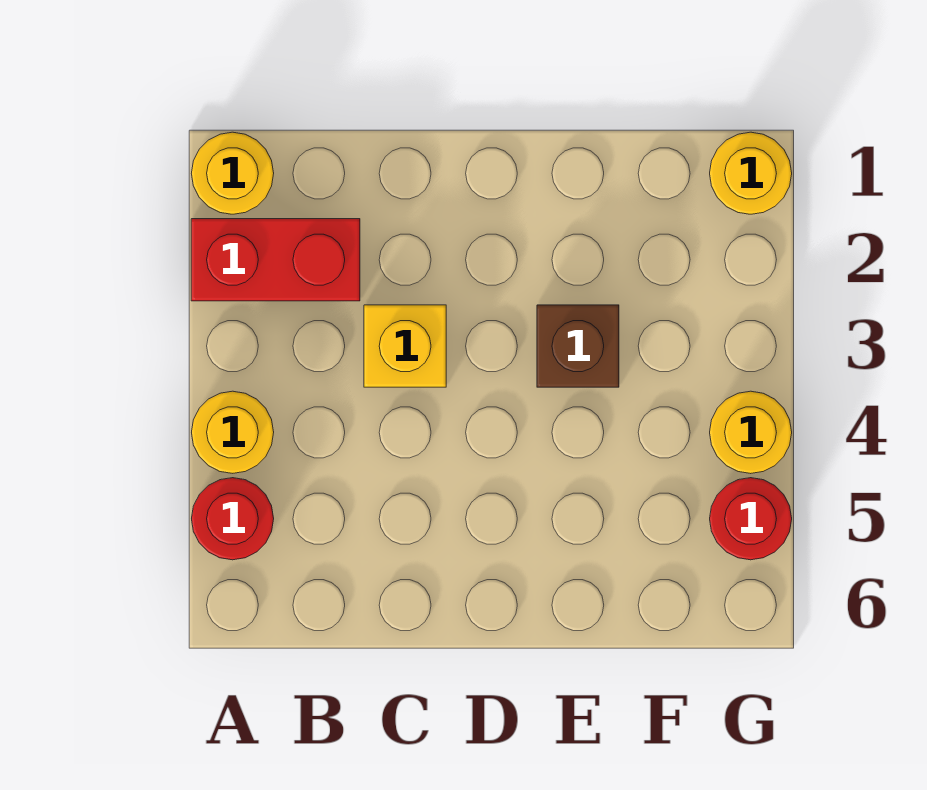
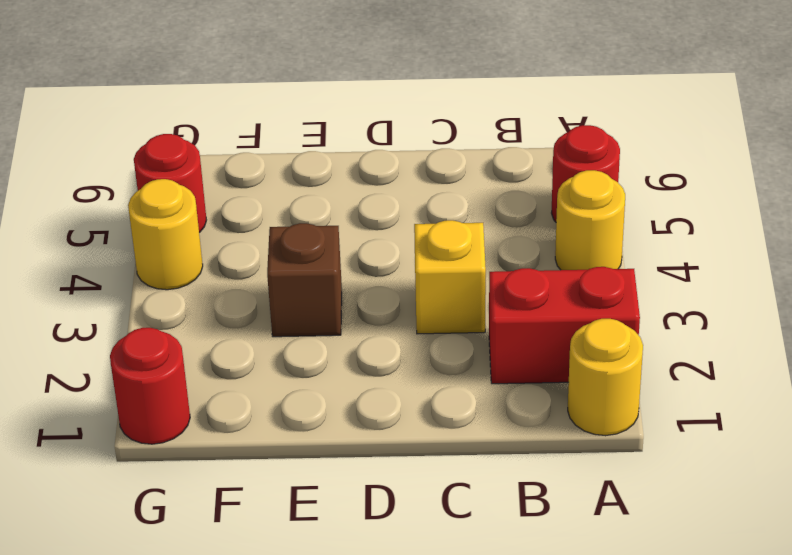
yellow 1x1 round brick [710,132,792,214] -> red 1x1 round brick [110,328,190,444]

